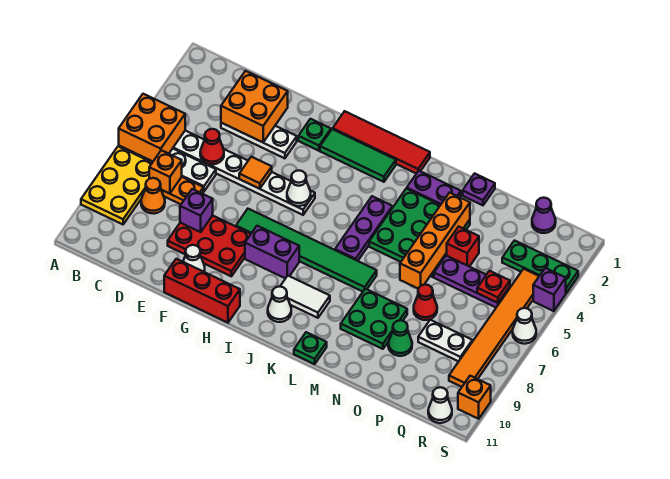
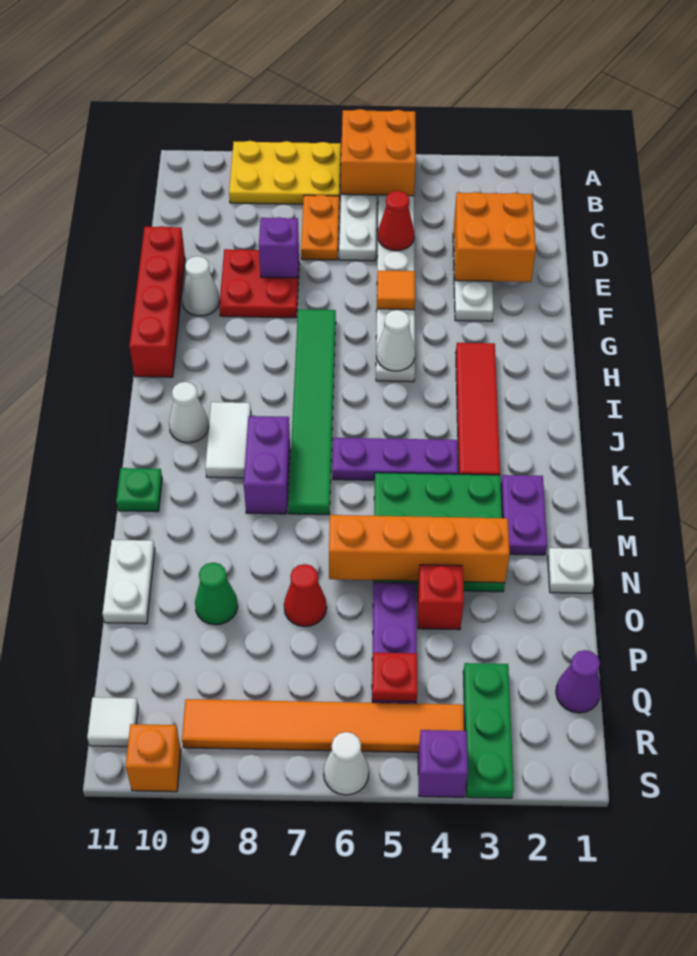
orange 1x1 brick [149,150,182,194] -> none
orange 1x1 cone [141,178,165,214] -> none
red 2x3 plate [168,216,251,276] -> red 2x2 plate [219,249,299,318]
red 1x3 brick [164,259,240,323] -> red 1x4 brick [129,226,185,377]
green 1x1 plate [298,119,331,151] -> none
red 1x4 tile [333,111,430,174] -> red 1x4 tile moved to [456,343,500,475]
green 1x3 tile [320,129,396,182] -> none
purple 1x2 brick [245,226,299,278] -> purple 1x2 brick moved to [244,416,290,514]
green 2x2 plate [341,289,407,349] -> none
purple 1x1 plate [463,173,495,205] -> white 1x1 plate [548,548,594,593]
white 1x2 plate [418,320,472,361] -> white 1x2 plate moved to [103,540,155,624]
white 1x1 cone [428,387,452,423] -> white 1x1 tile [87,697,138,747]

